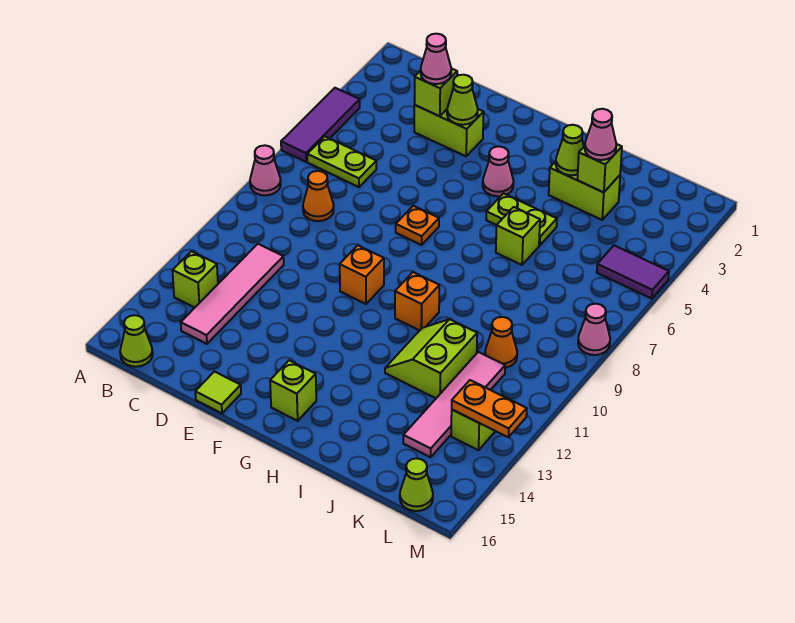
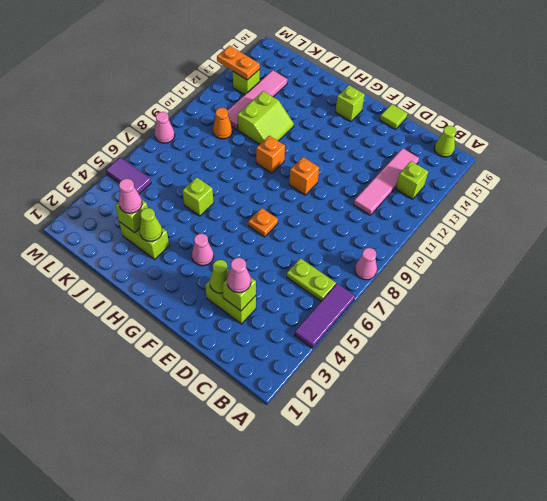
orange 1x1 cone [303,171,334,221] -> none
lime 1x2 plate [486,193,557,246] -> none
lime 1x1 cone [400,458,433,511] -> none

